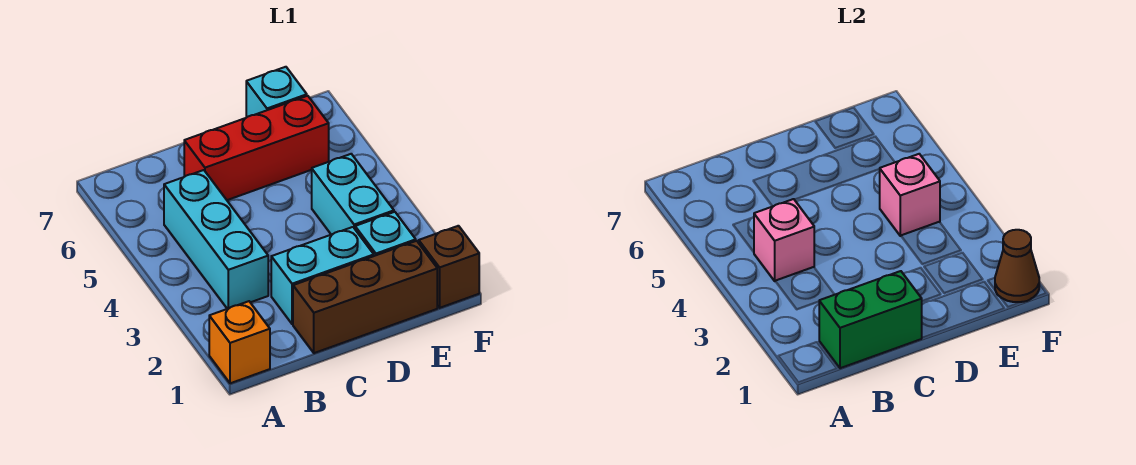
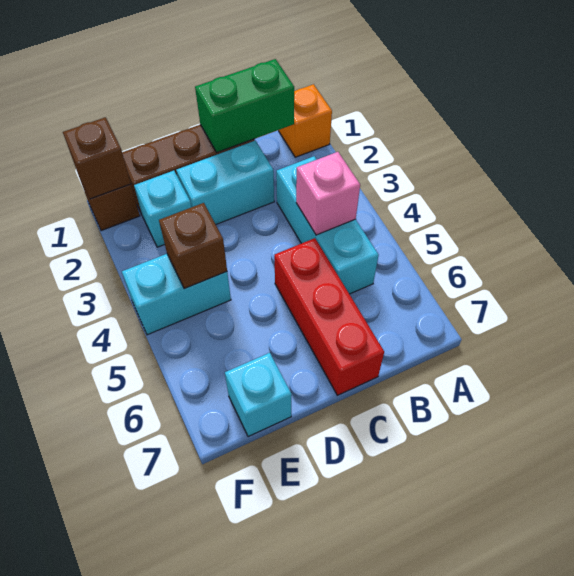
red 1x3 brick [184,96,329,200] -> red 1x3 brick turned to [274,238,384,395]
cyan 1x2 brick [312,154,394,235] -> cyan 1x2 brick turned to [122,254,231,335]
pink 1x1 brick [880,154,940,236] -> brown 1x1 brick [159,203,227,289]
brown 1x1 cone [995,230,1039,302] -> brown 1x1 brick [63,117,131,199]

